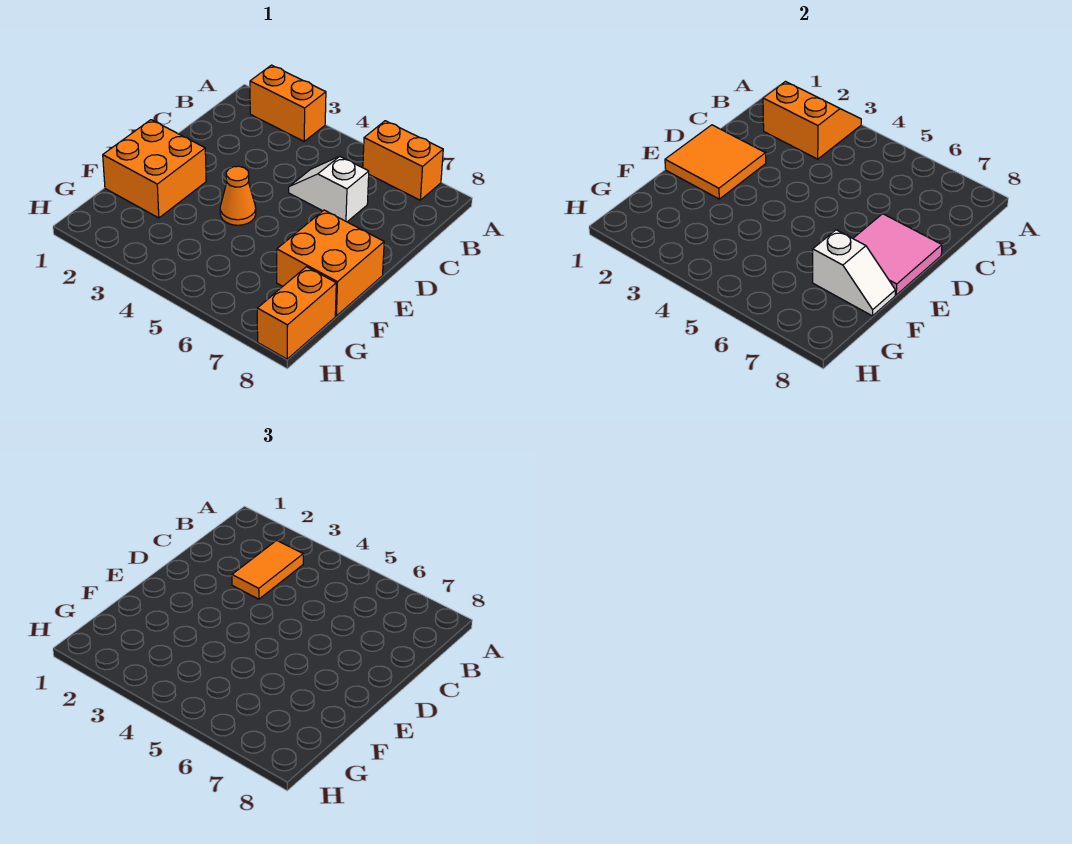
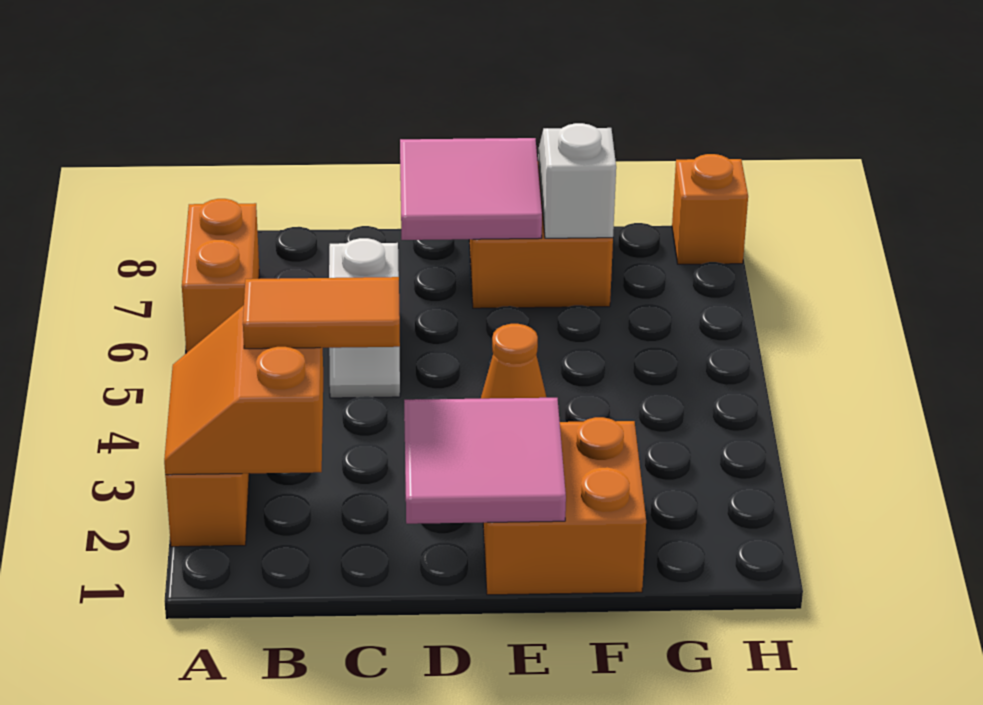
orange 2x2 tile [665,125,766,199] -> pink 2x2 tile [404,398,566,524]
orange 1x2 brick [257,267,336,359] -> orange 1x1 brick [672,154,748,264]

